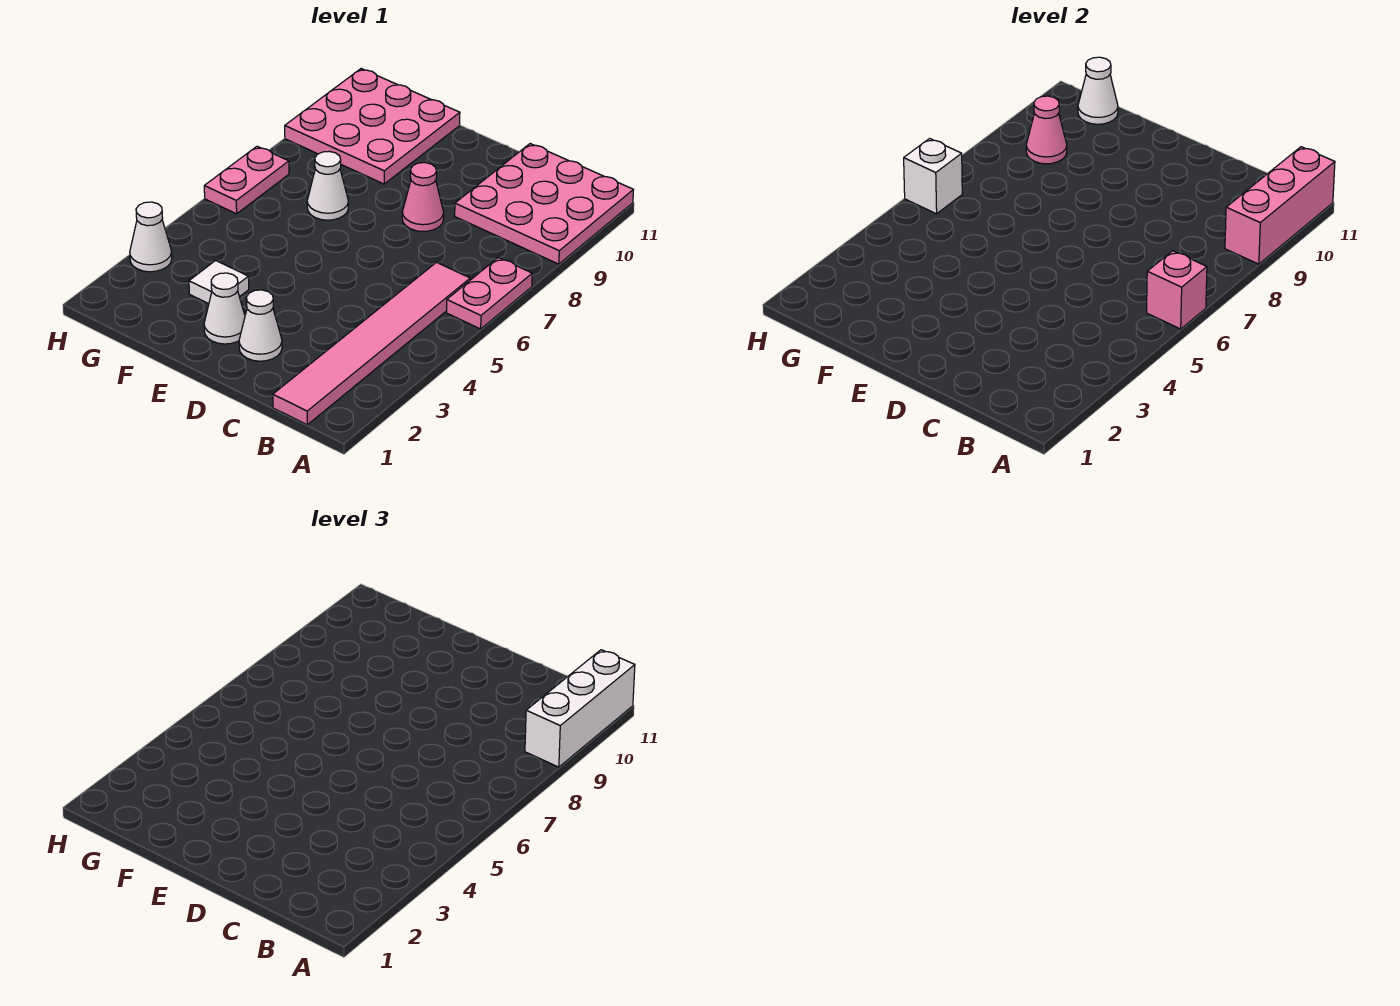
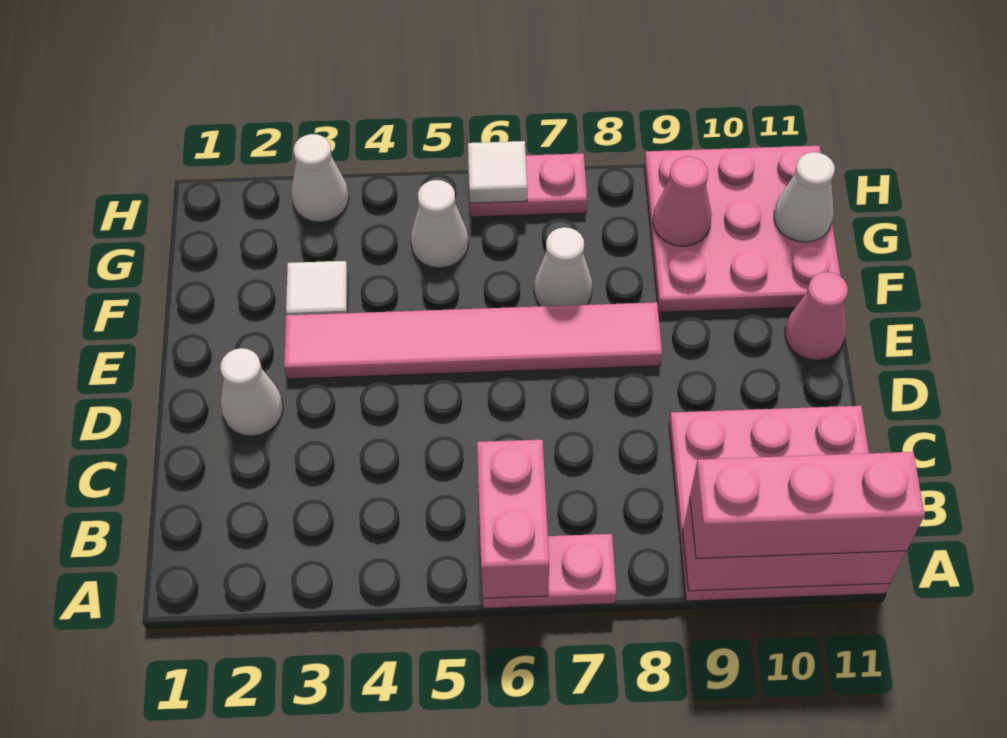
pink 1x1 brick [1147,251,1207,329] -> pink 1x2 brick [477,440,549,598]
white 1x3 brick [525,650,635,767] -> pink 1x3 brick [690,452,925,558]
pink 1x6 tile [273,262,470,425] -> pink 1x6 tile moved to [284,302,662,379]
pink 1x1 cone [402,163,444,232] -> pink 1x1 cone moved to [785,272,848,360]
white 1x1 cone [204,273,245,344] -> white 1x1 cone moved to [411,180,468,268]
white 1x1 brick [904,139,962,214] -> white 1x1 tile [468,141,527,203]

